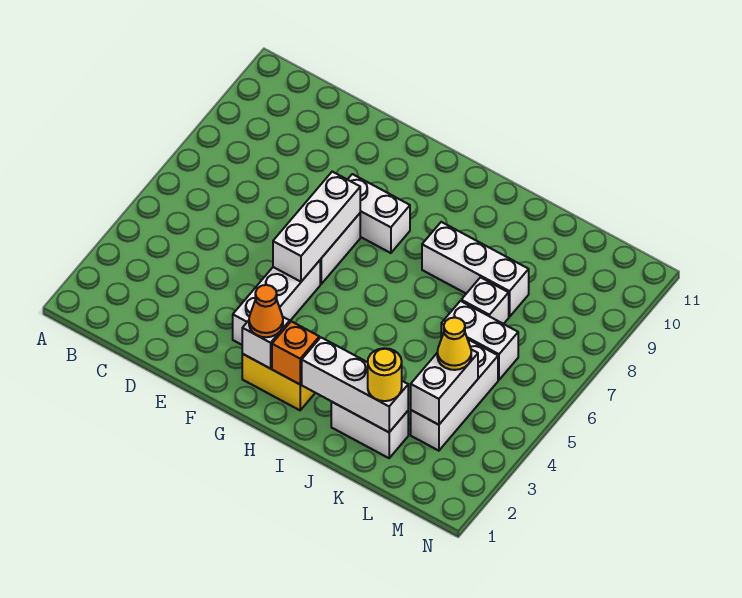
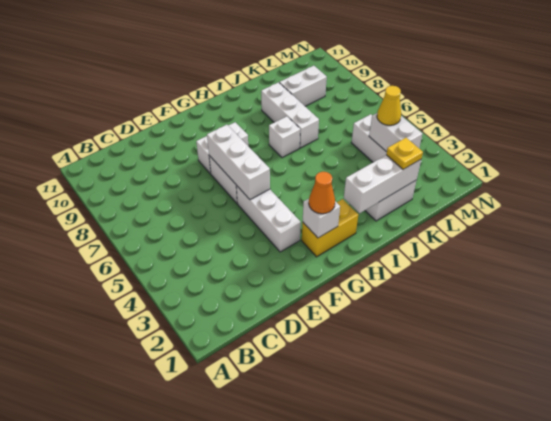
orange 1x1 brick [272,321,319,384] -> none
white 1x3 brick [422,222,529,317] -> white 1x3 brick turned to [261,82,319,148]
yellow 1x1 round brick [368,348,402,401] -> yellow 1x1 plate [386,138,423,169]
white 1x2 brick [441,301,518,380] -> white 1x2 brick moved to [279,66,327,106]
white 1x1 brick [461,277,509,324] -> white 1x1 brick moved to [269,116,300,158]

